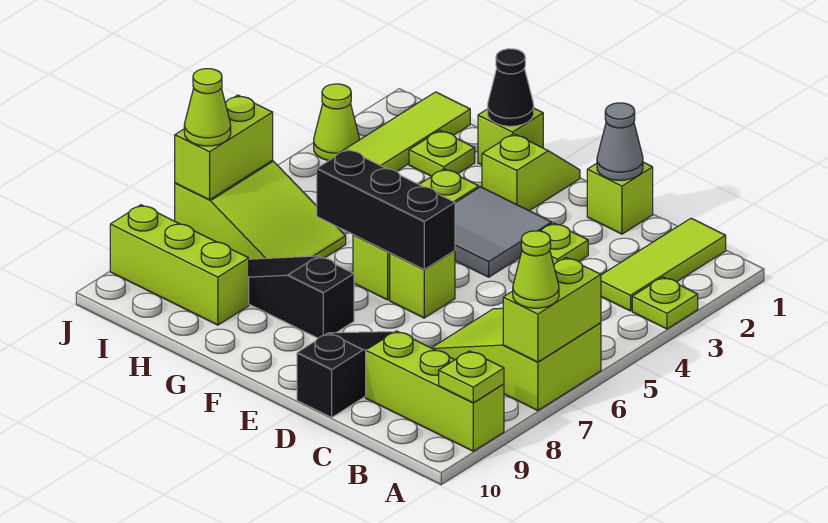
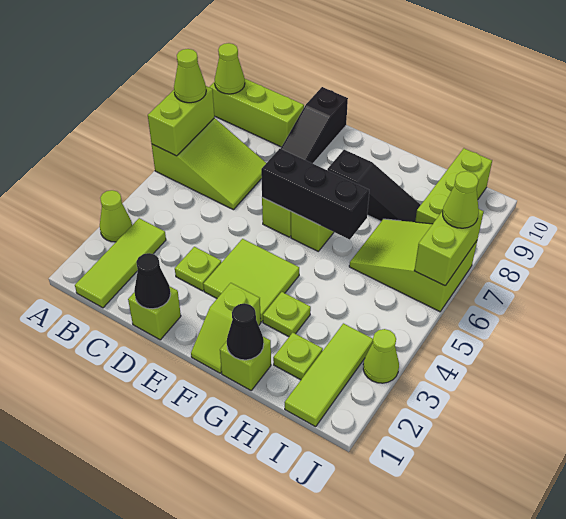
lime 1x1 plate [632,277,698,329] -> lime 1x1 cone [100,190,132,242]
lime 1x1 plate [439,351,504,403] -> lime 1x1 cone [215,43,245,94]
grey 1x1 cone [597,103,643,180] -> black 1x1 cone [134,253,171,309]
grey 2x2 tile [455,187,552,277] -> lime 2x2 tile [203,239,299,322]
lime 1x3 brick [110,205,249,325] -> lime 1x3 brick turned to [415,148,492,224]

